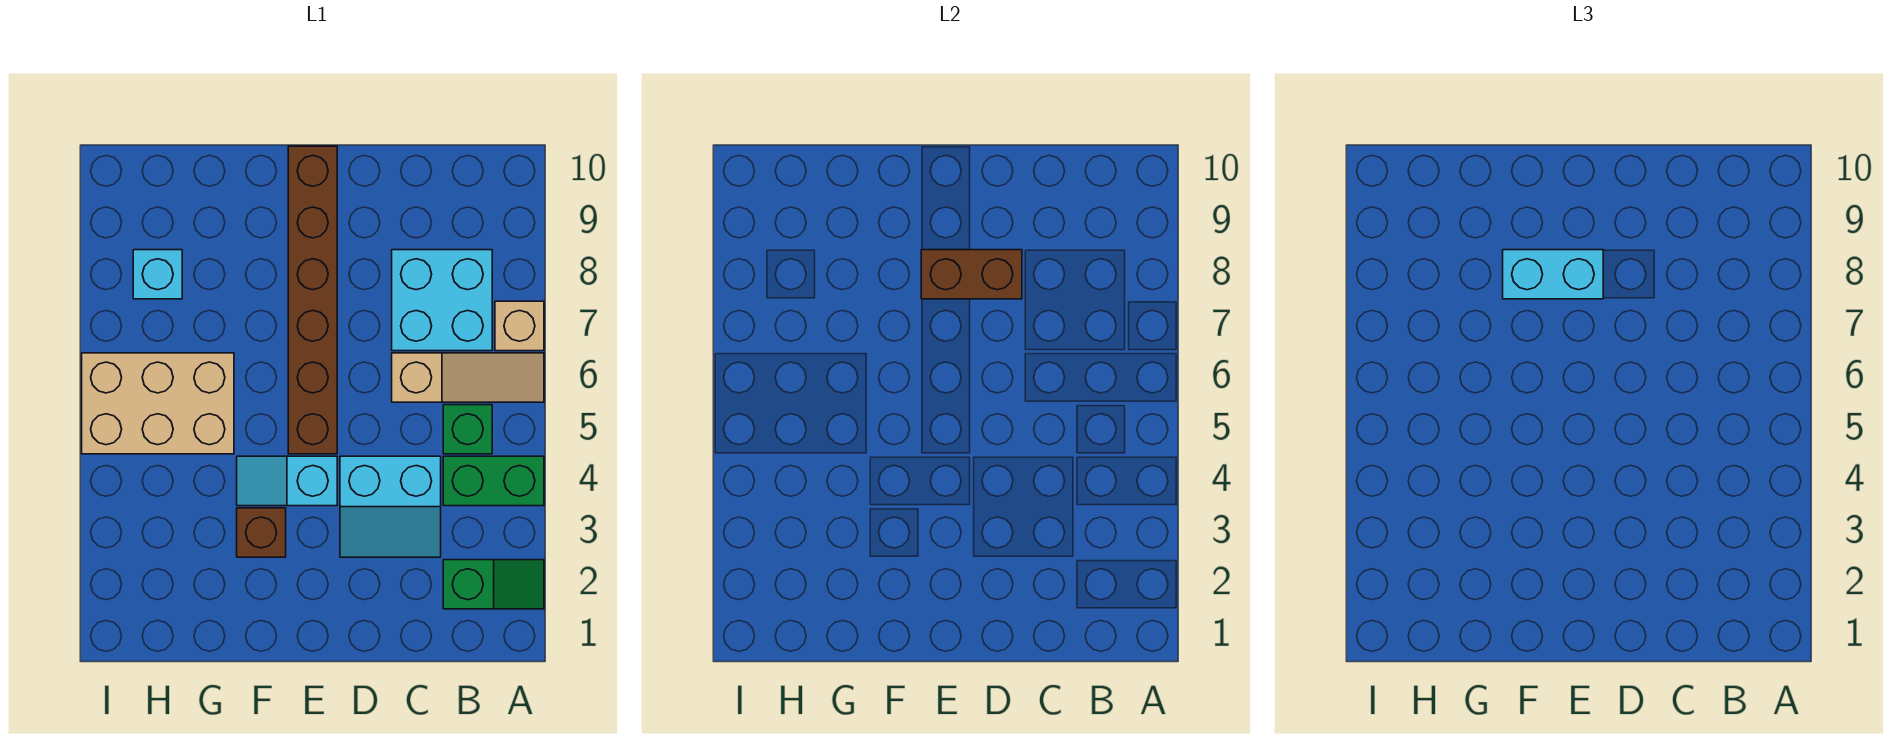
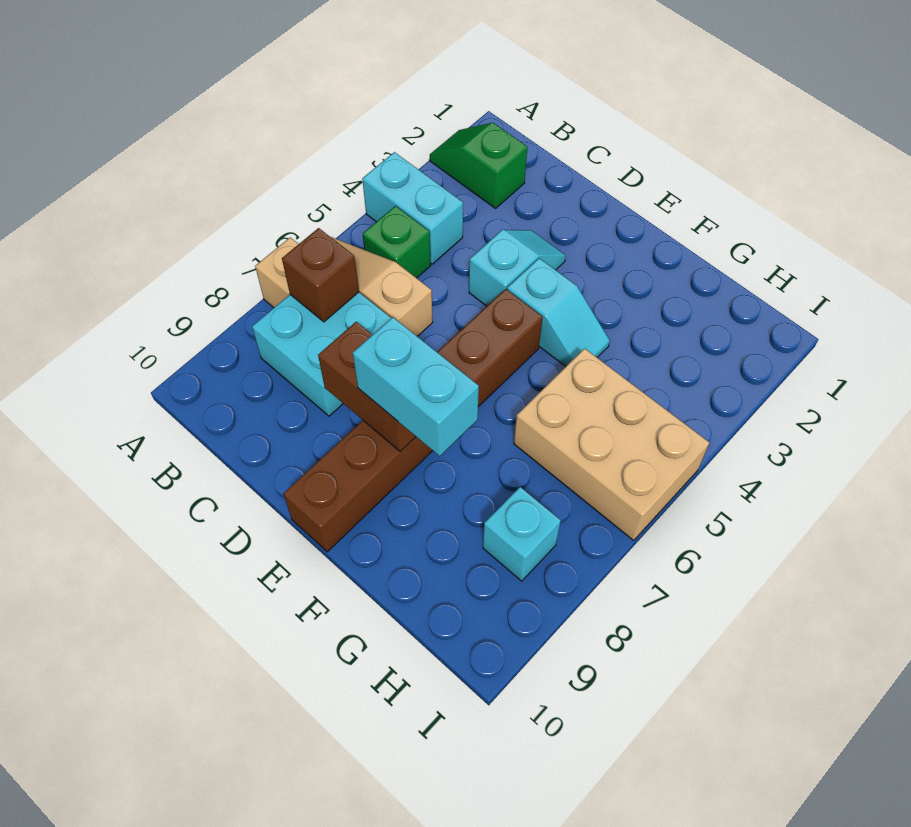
green 1x2 brick [443,456,544,506] -> cyan 1x2 brick [362,152,463,264]
cyan 2x2 slope [340,456,441,557] -> cyan 1x2 slope [469,230,566,306]
brown 1x1 brick [237,508,286,557] -> brown 1x1 brick moved to [282,228,359,322]

